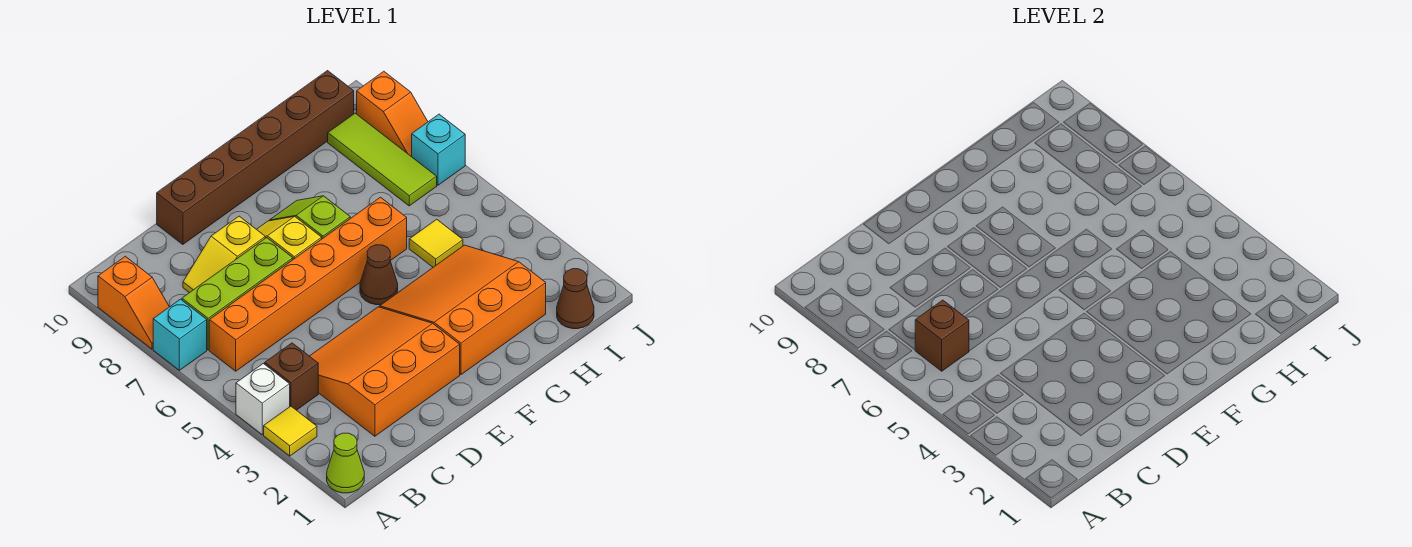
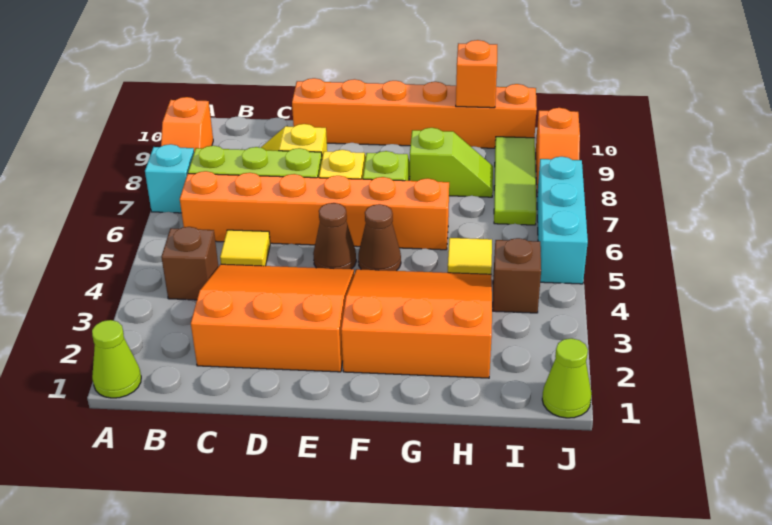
yellow 1x1 tile [264,406,317,456] -> yellow 1x1 tile moved to [220,230,270,266]
white 1x1 brick [236,364,290,434] -> none
brown 1x1 brick [915,300,969,371] -> brown 1x1 brick moved to [493,238,541,313]
brown 1x6 brick [157,71,354,244] -> orange 1x6 brick [292,78,537,148]
none -> lime 1x2 slope [410,128,493,197]
none -> orange 1x1 brick [456,40,497,108]
brown 1x1 cone [557,269,594,329] -> brown 1x1 cone moved to [313,203,356,269]
none -> lime 1x1 cone [542,338,592,418]
cyan 1x1 brick [412,114,465,185] -> cyan 1x3 brick [537,157,588,284]

